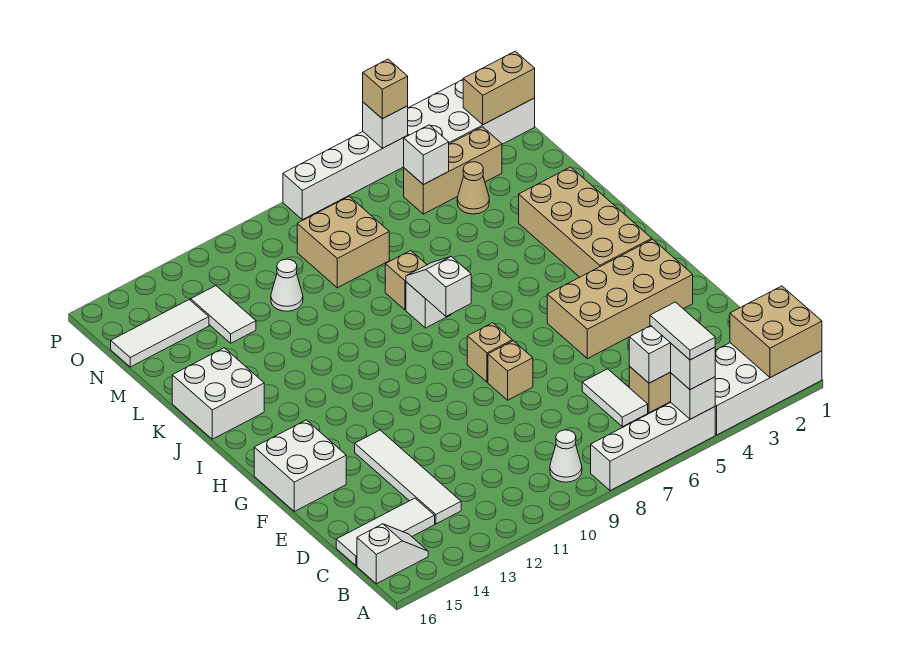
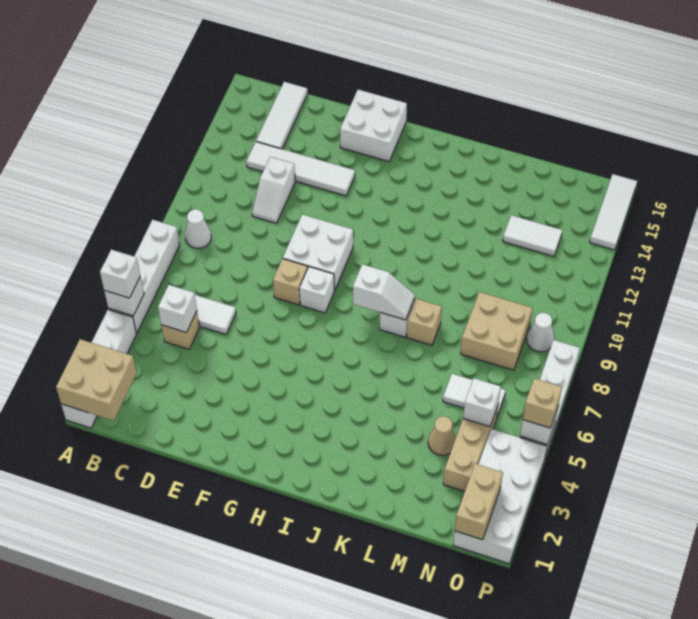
white 2x4 brick [715,343,822,435] -> white 1x4 brick [61,310,137,428]
white 1x2 tile [650,302,715,360] -> white 1x2 tile moved to [443,374,506,416]
white 1x2 slope [357,524,428,584] -> white 1x2 slope moved to [252,157,295,223]
tan 2x4 brick [547,239,693,359] -> none
tan 1x1 brick [467,323,512,382] -> white 1x1 brick [299,267,335,313]
tan 2x4 brick [519,167,652,277] -> none
white 2x2 brick [172,348,264,439] -> white 2x2 brick moved to [283,214,353,290]
white 1x1 cone [271,259,303,311] -> white 1x1 cone moved to [527,313,554,352]
white 1x3 tile [111,300,209,367] -> white 1x3 tile moved to [590,174,637,250]

